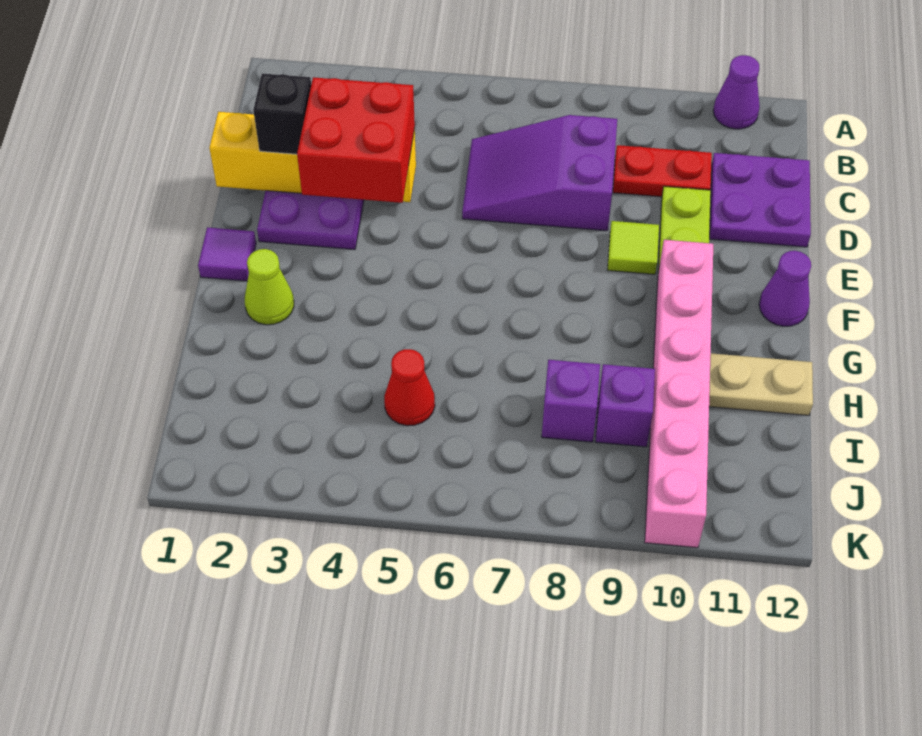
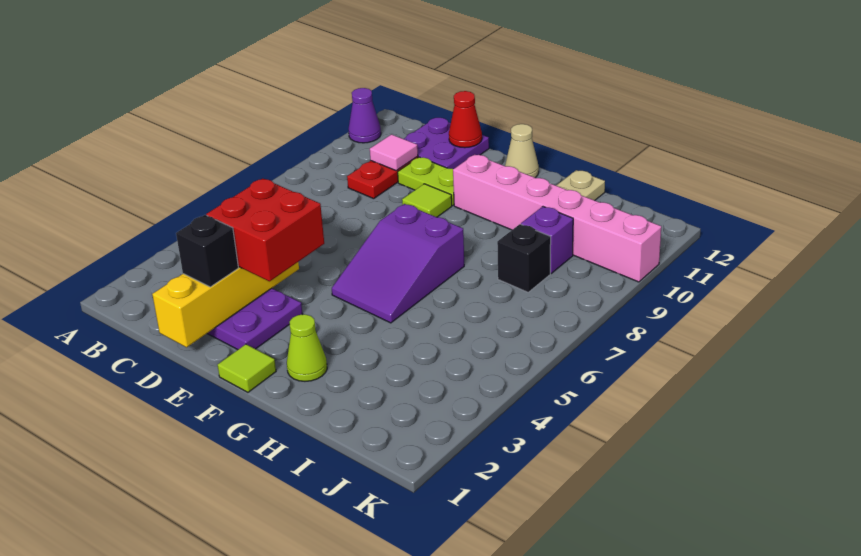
purple 2x3 slope [462,115,617,231] -> purple 2x3 slope moved to [332,204,464,323]
none -> pink 1x1 tile [370,134,418,171]
purple 1x1 tile [198,227,256,281] -> lime 1x1 tile [218,344,276,392]
purple 1x1 cone [759,251,811,326] -> tan 1x1 cone [505,124,539,178]
red 1x1 cone [384,349,435,426] -> red 1x1 cone moved to [449,91,482,148]
purple 1x1 brick [542,360,600,442] -> black 1x1 brick [497,224,551,292]

